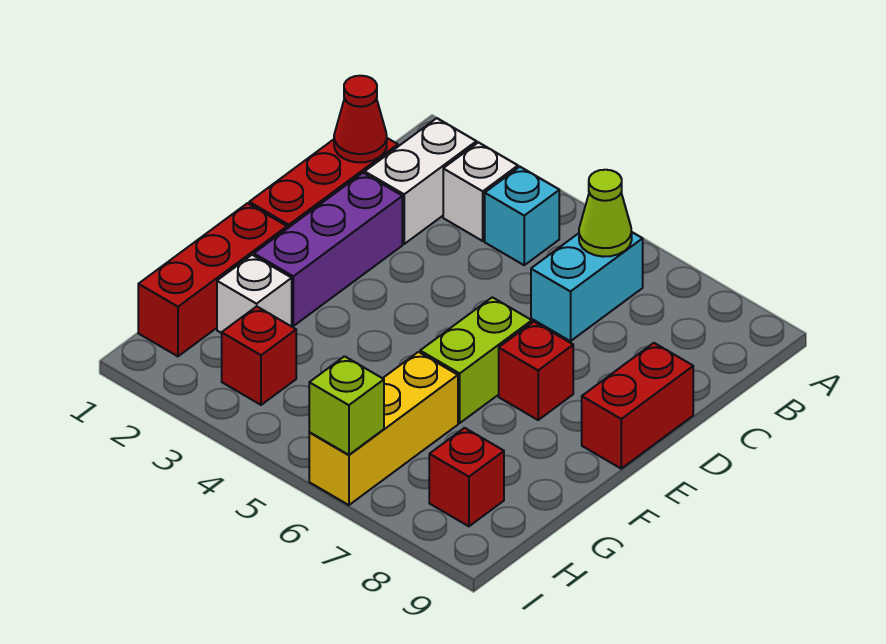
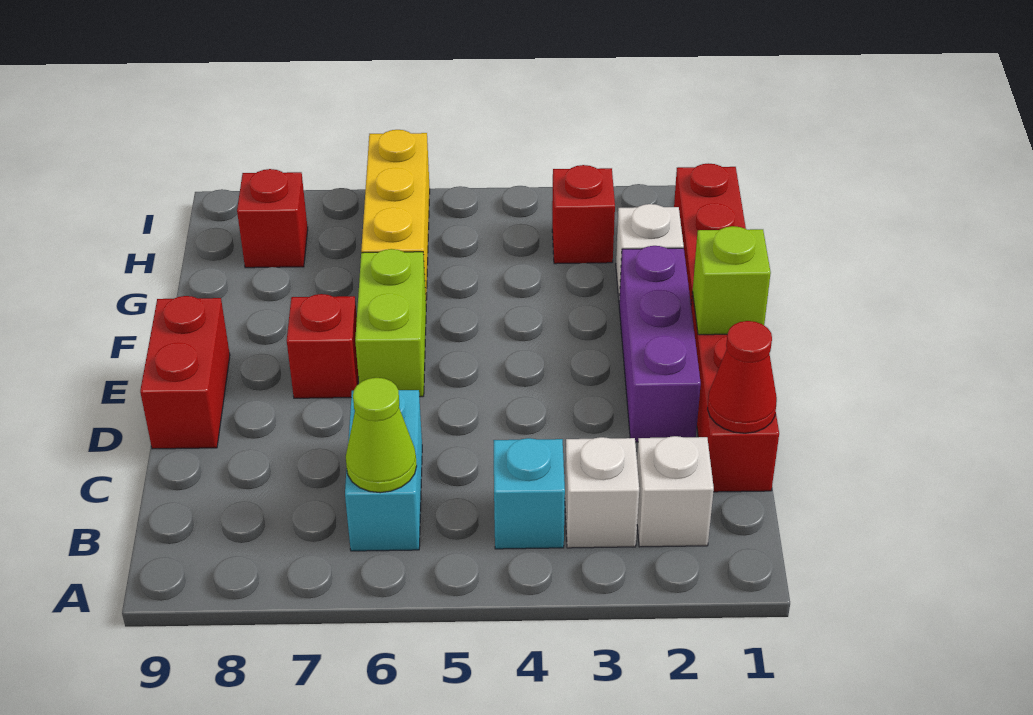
white 1x2 brick [365,118,476,244] -> white 1x1 brick [637,436,714,547]
lime 1x1 brick [309,356,384,455] -> lime 1x1 brick moved to [692,226,771,335]

